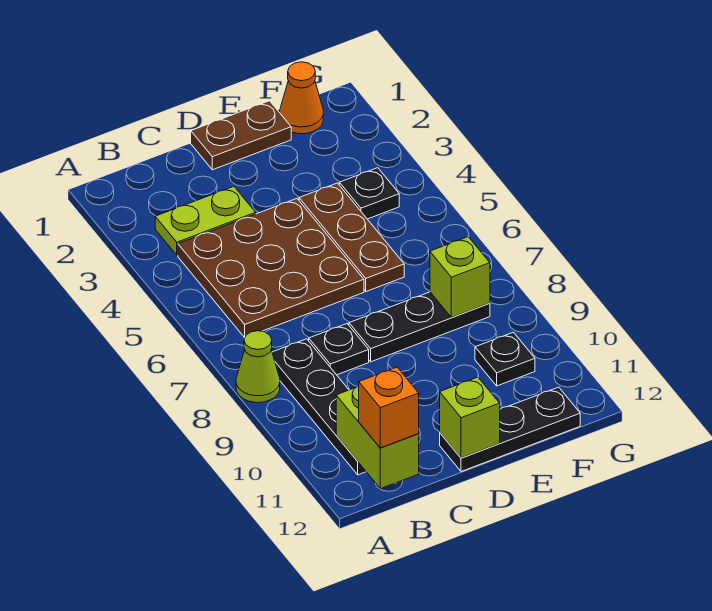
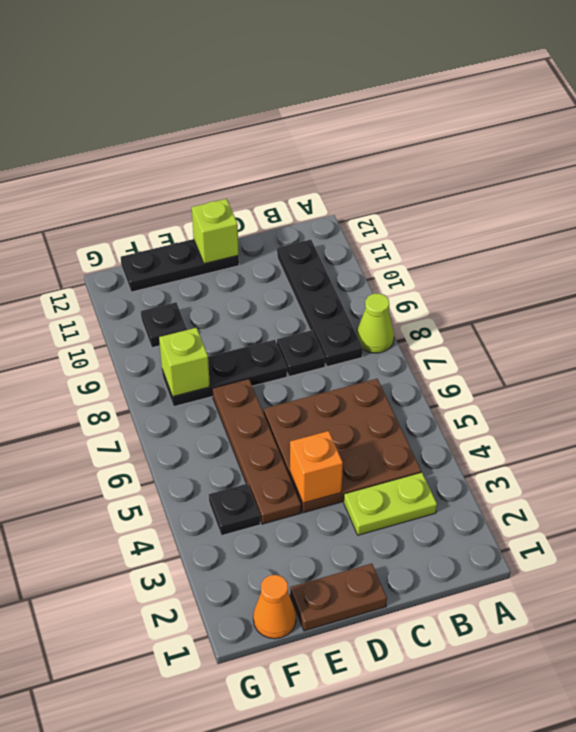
lime 1x2 brick [336,386,419,489] -> none
orange 1x1 brick [359,367,419,448] -> orange 1x1 brick moved to [290,431,343,503]
brown 1x3 plate [299,183,404,292] -> brown 1x4 plate [212,379,301,524]

